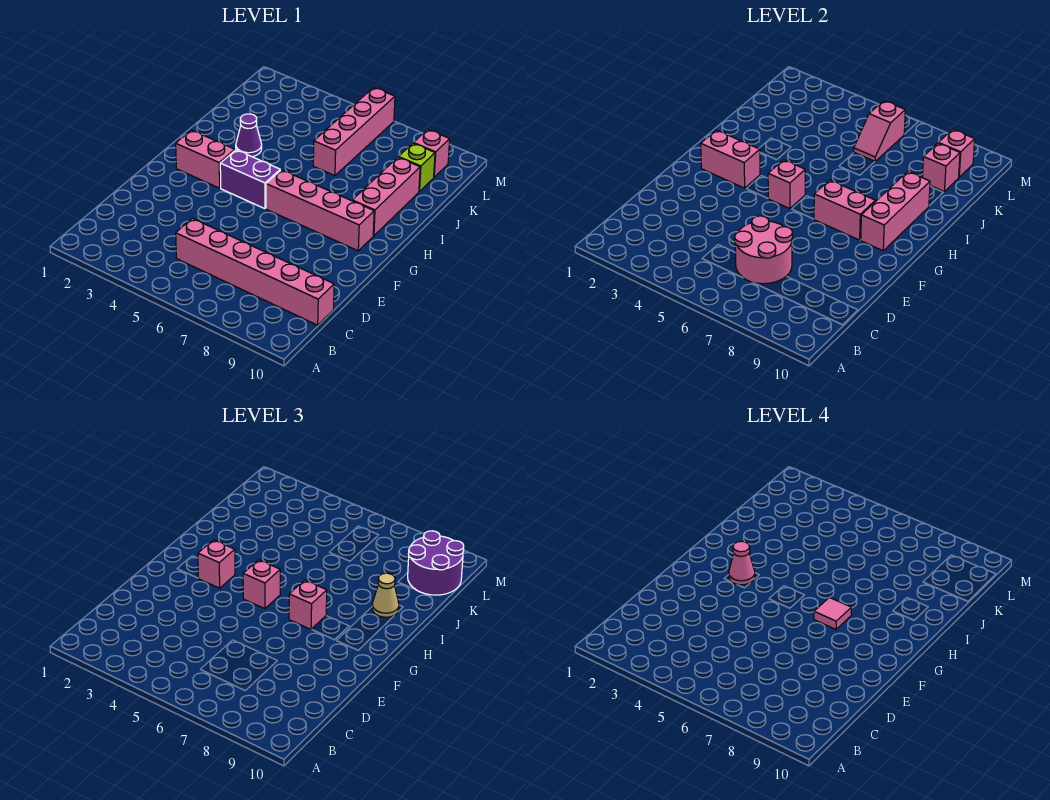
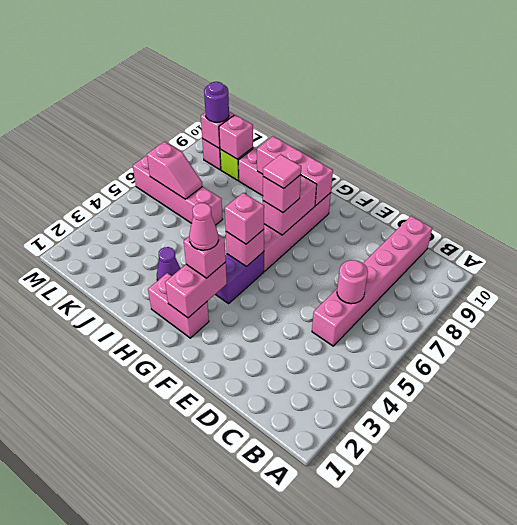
pink 2x2 round brick [735,216,793,284] -> pink 1x1 round brick [337,260,368,304]
pink 1x2 brick [176,130,235,188] -> pink 1x2 brick turned to [148,273,209,338]
tan 1x1 cone [372,573,399,617] -> none
purple 2x2 round brick [408,531,464,595] -> purple 1x1 round brick [204,82,229,122]

